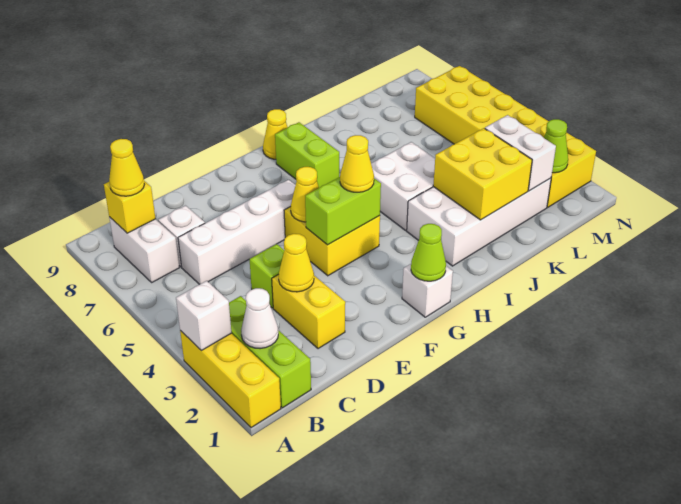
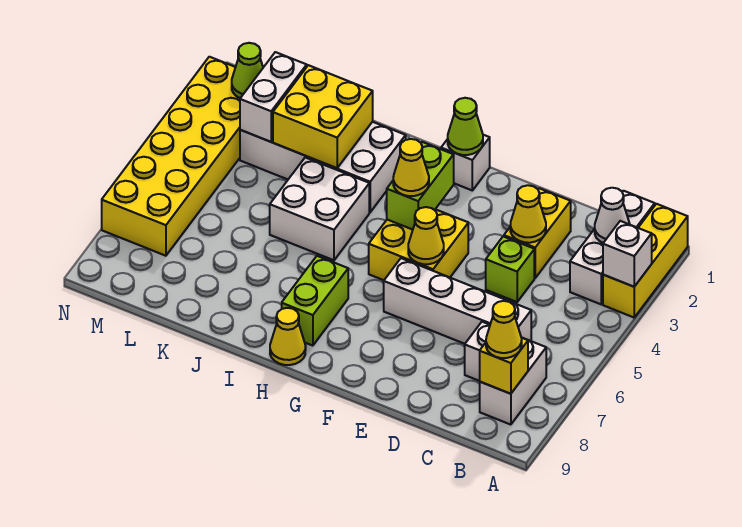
lime 1x3 brick [229,296,311,408] -> white 1x3 brick [570,191,655,304]
lime 1x2 brick [305,177,381,245] -> lime 1x2 brick turned to [387,142,454,230]

